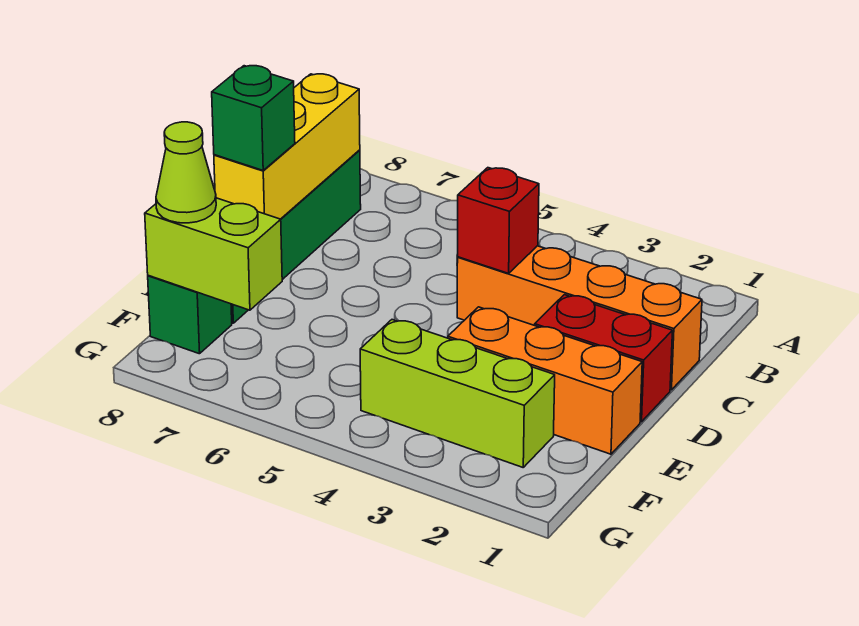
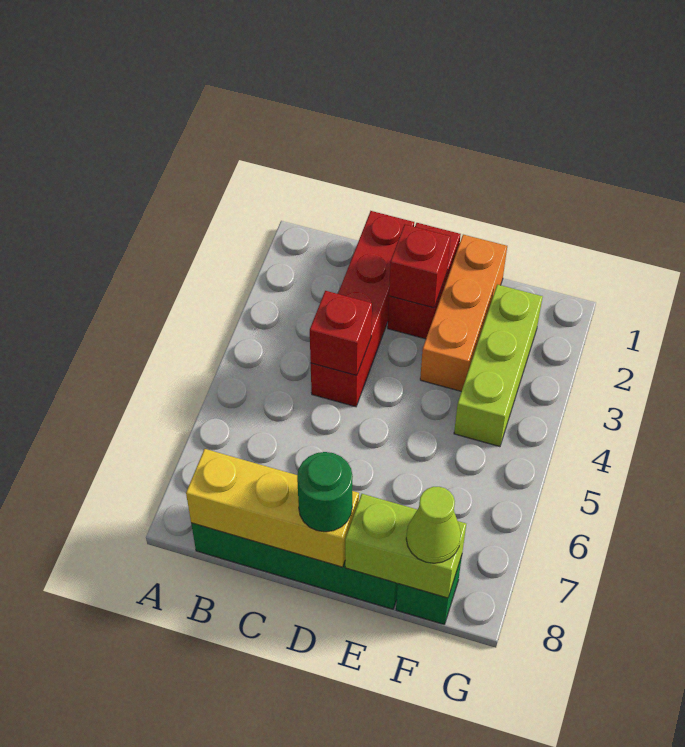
orange 1x4 brick [457,246,702,390] -> red 1x4 brick [311,211,414,407]
none -> red 1x1 brick [389,225,451,308]
green 1x1 brick [212,66,295,170] -> green 1x1 round brick [297,452,353,532]
lime 1x2 brick [145,198,282,310] -> lime 1x2 brick turned to [345,494,466,598]

